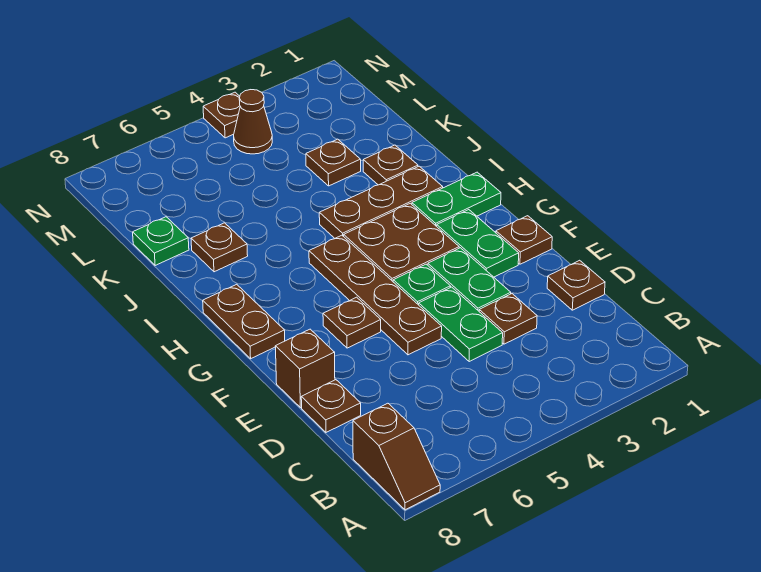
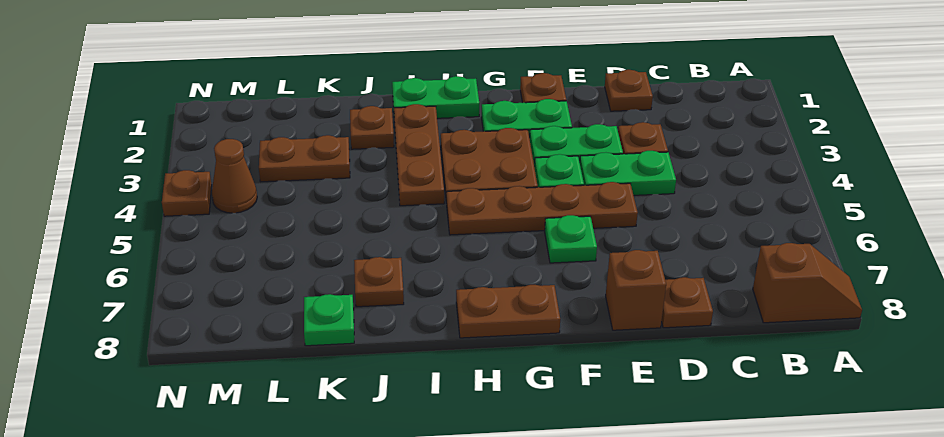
brown 1x1 plate [323,297,381,348] -> green 1x1 plate [545,215,597,263]
green 1x2 plate [412,172,501,226] -> green 1x2 plate turned to [392,76,479,118]
brown 1x1 plate [306,139,361,186] -> brown 1x2 plate [259,135,350,182]

